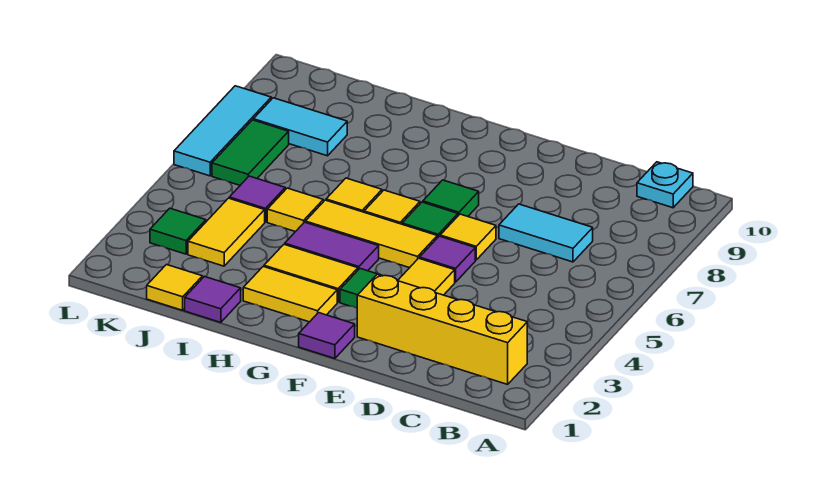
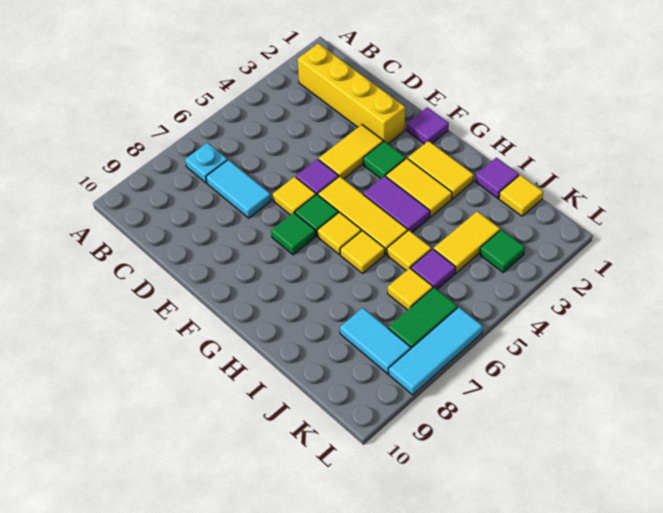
cyan 1x1 plate [637,162,693,208] -> cyan 1x1 plate moved to [185,143,227,183]
none -> yellow 1x1 tile [388,268,433,310]

